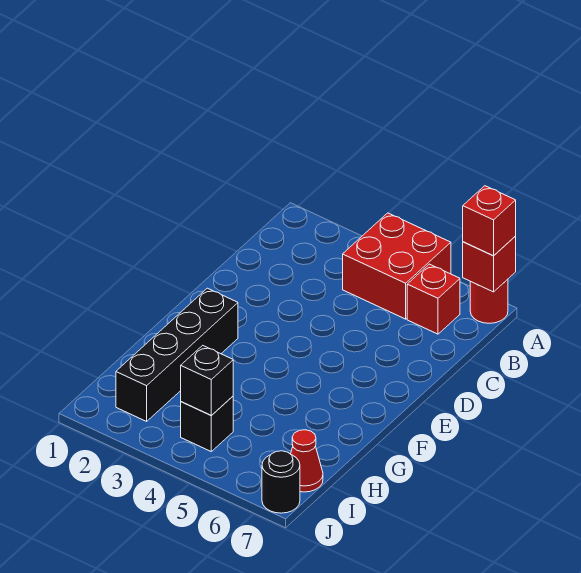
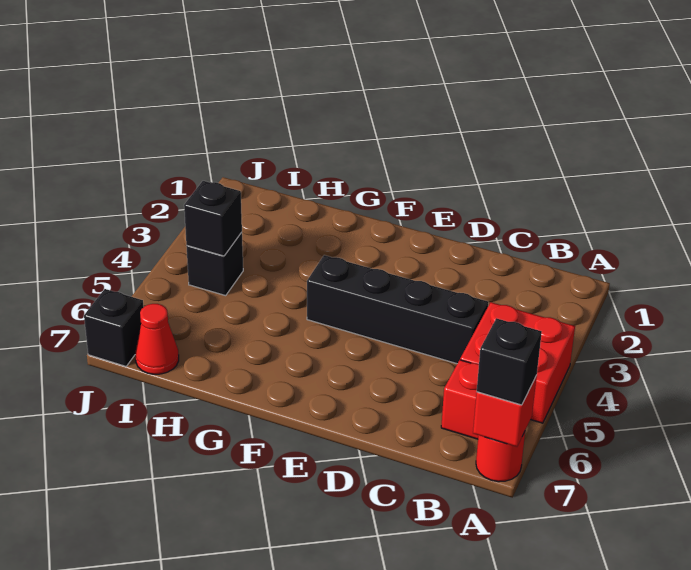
red 1x1 brick [463,186,516,256] -> black 1x1 brick [477,318,542,405]
black 1x4 brick [116,288,238,421] -> black 1x4 brick moved to [307,255,488,364]
black 1x1 round brick [262,451,300,513] -> black 1x1 brick [84,289,144,366]

